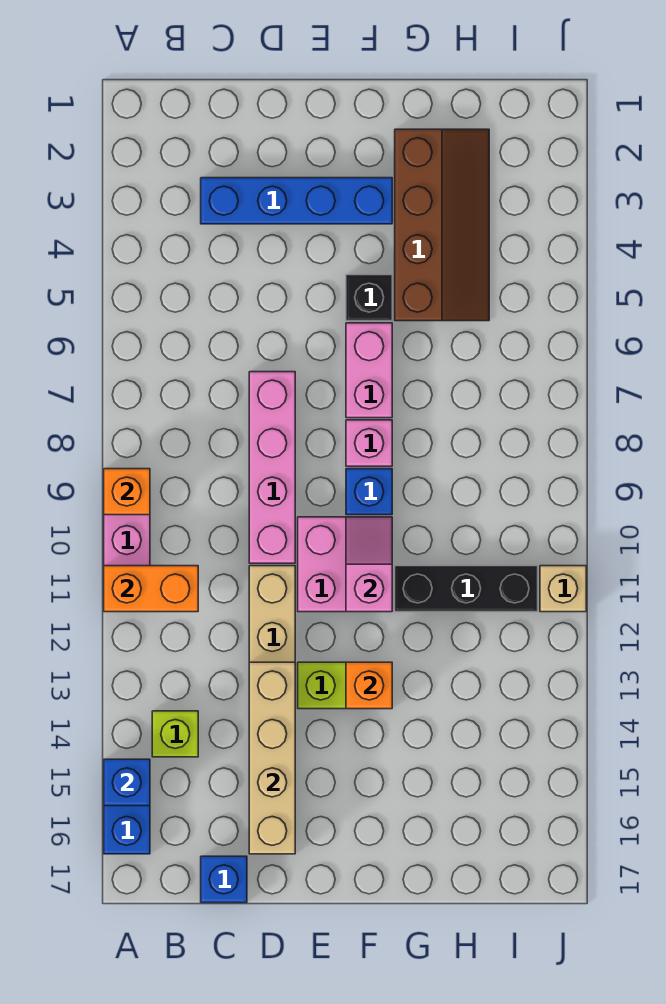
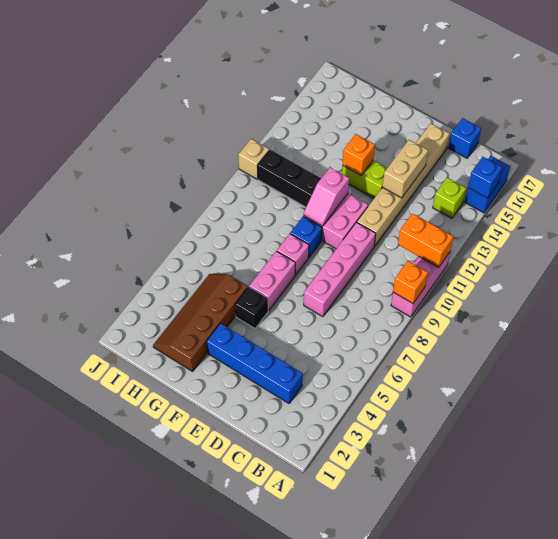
tan 1x4 brick [249,662,295,854] -> tan 1x2 brick [383,140,428,198]

